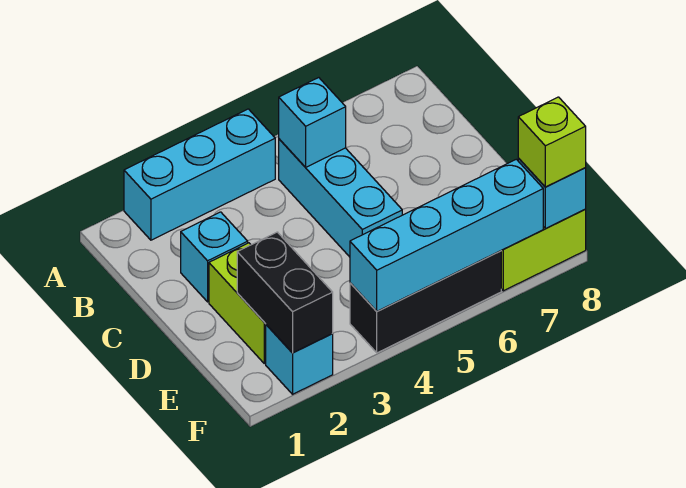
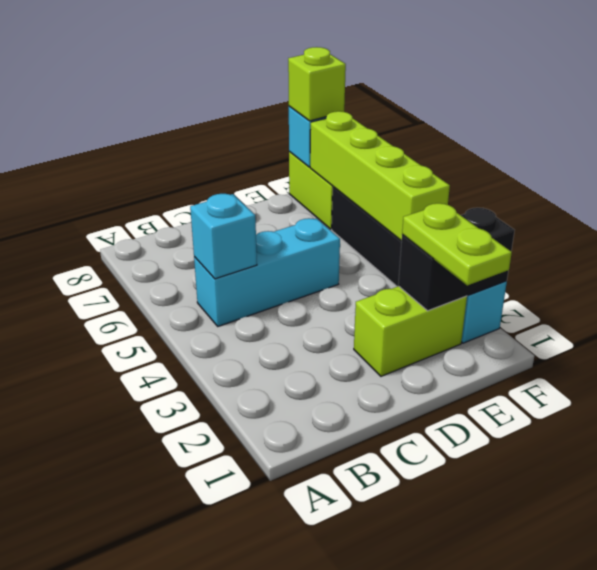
cyan 1x3 brick [124,109,275,240] -> none
cyan 1x1 brick [181,212,248,302] -> none
none -> lime 1x2 plate [402,203,512,285]
cyan 1x4 brick [350,159,543,311] -> lime 1x4 brick [310,111,450,241]

